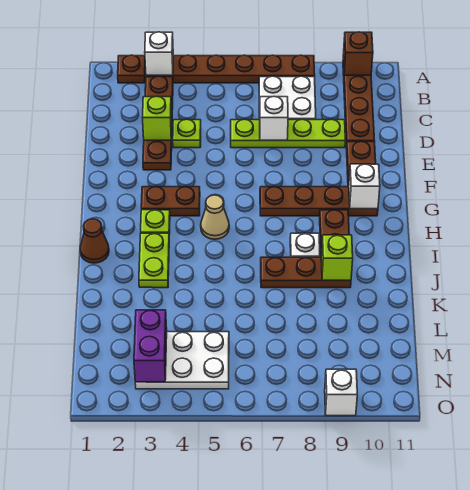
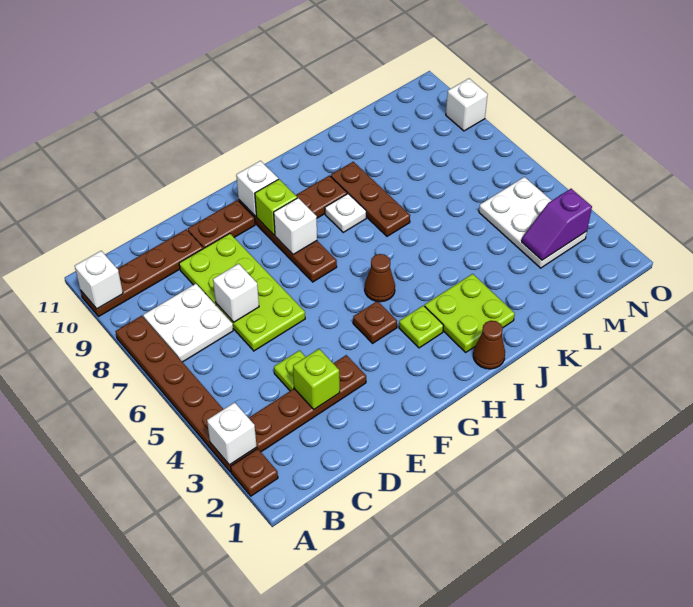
brown 1x1 brick [343,32,373,75] -> white 1x1 brick [75,251,123,309]
lime 1x4 plate [231,119,345,148] -> lime 2x4 plate [179,234,305,351]
brown 1x2 plate [141,187,200,216] -> brown 1x1 plate [353,301,397,343]
none -> white 1x1 brick [274,198,317,255]
tan 1x1 cone [201,195,229,239] -> brown 1x1 cone [365,254,395,302]
lime 1x2 plate [139,233,169,288] -> lime 2x2 plate [425,274,515,352]
lime 1x1 brick [321,235,353,280] -> lime 1x1 brick moved to [255,179,297,235]
purple 1x2 brick [134,310,167,382] -> purple 1x2 slope [522,189,592,260]

